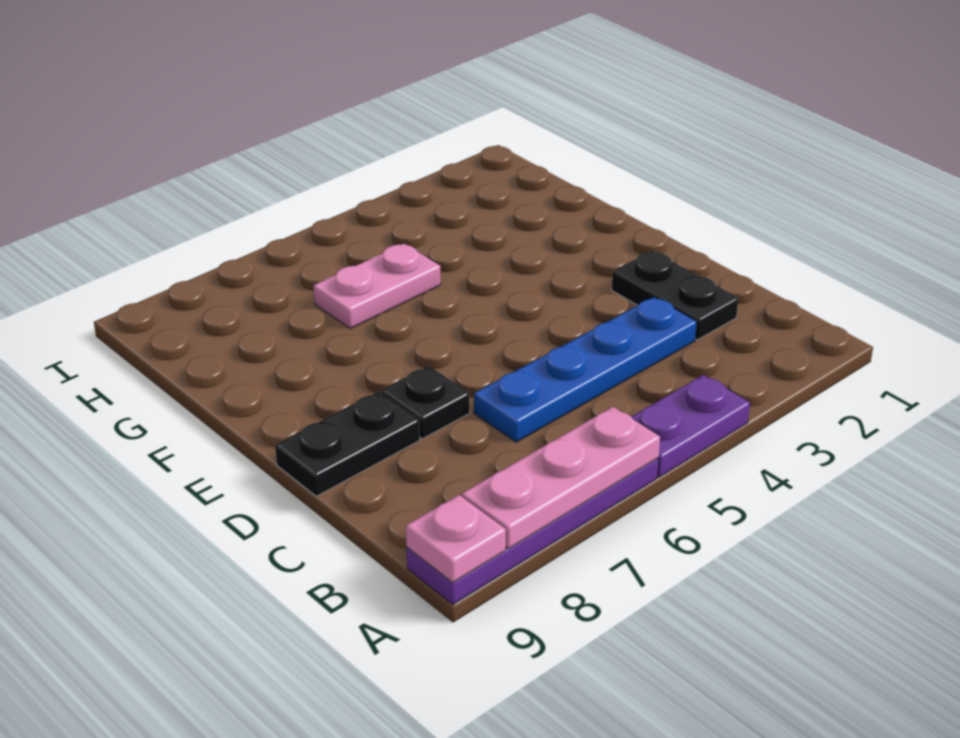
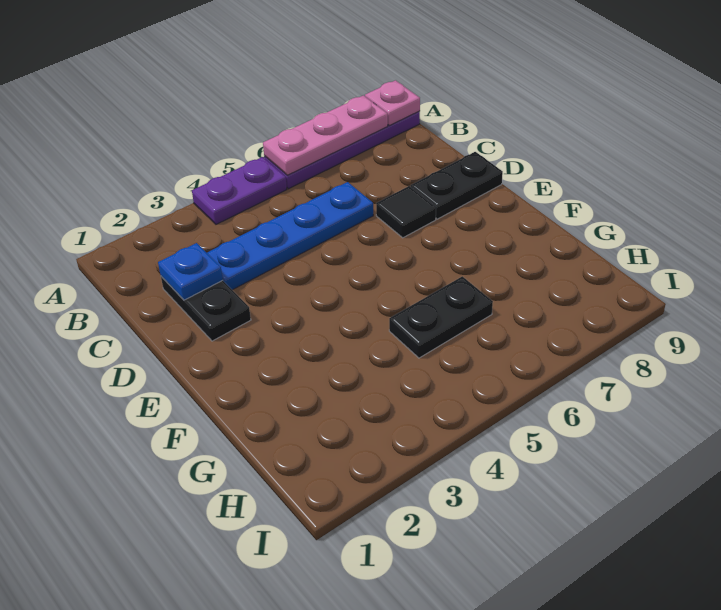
none -> blue 1x1 plate [158,243,223,300]
black 1x1 plate [381,366,470,439] -> black 1x1 tile [376,186,436,238]
pink 1x2 plate [314,244,441,329] -> black 1x2 plate [389,276,493,358]

